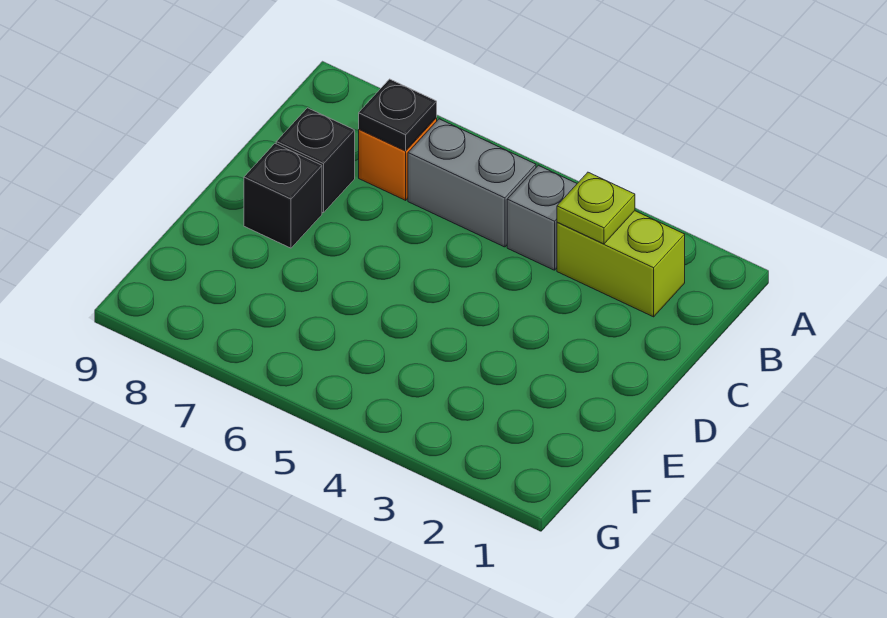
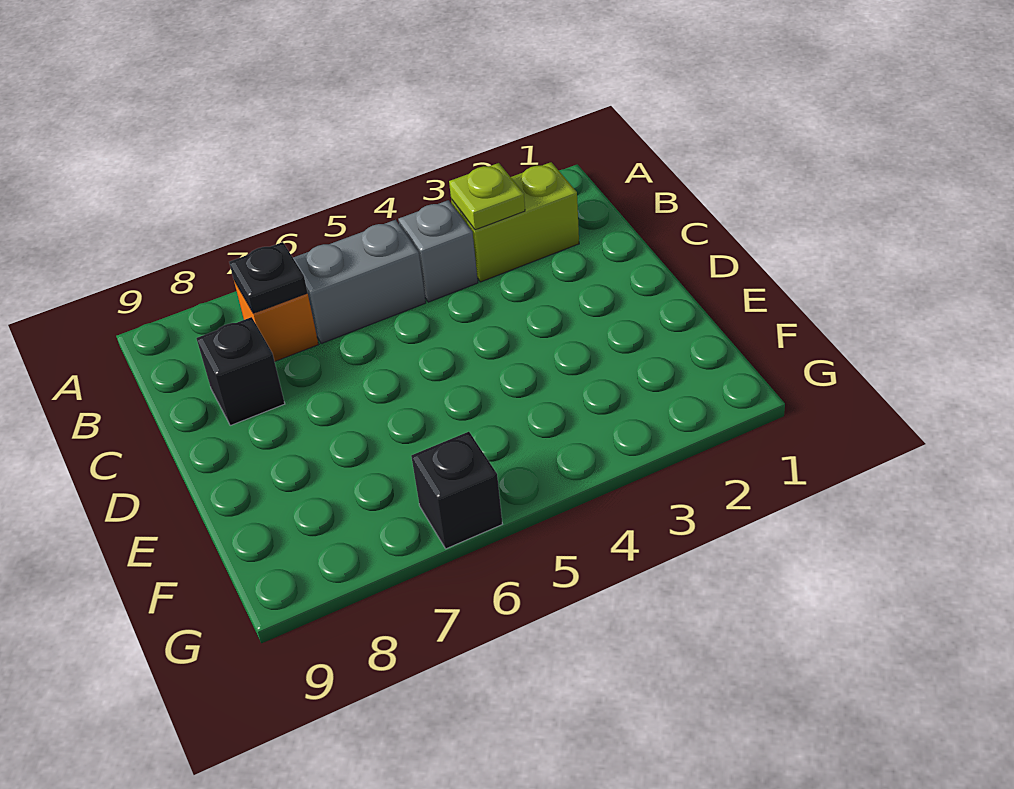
black 1x1 brick [244,144,322,248] -> black 1x1 brick moved to [411,432,502,549]

